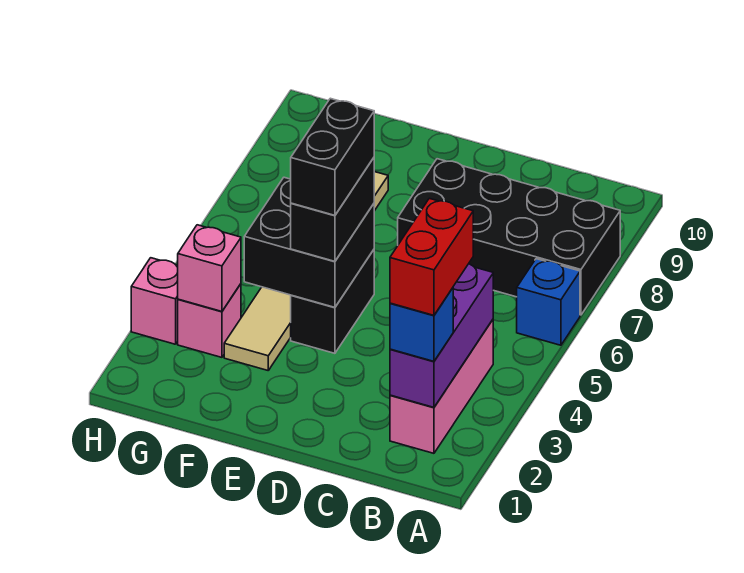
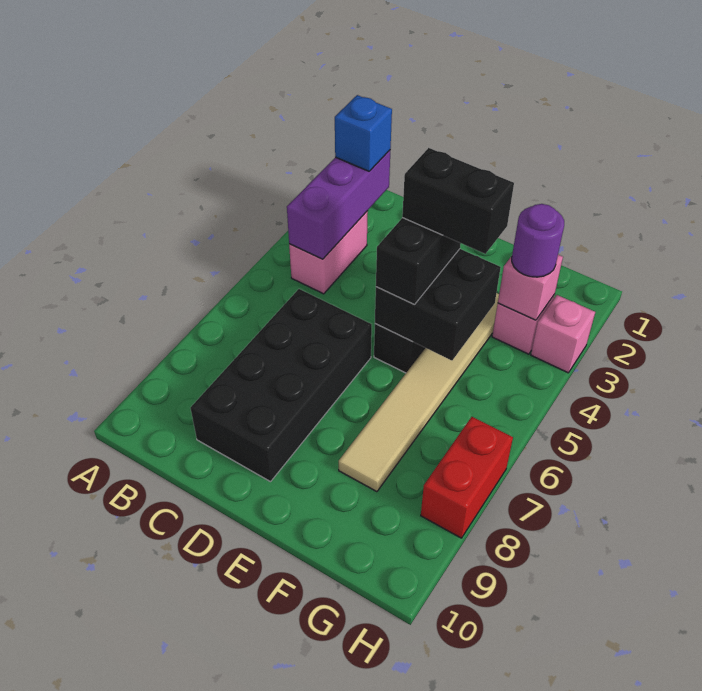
blue 1x1 brick [517,259,580,345] -> none
black 2x4 brick [398,159,620,315] -> black 2x4 brick turned to [190,289,372,482]
pink 1x3 brick [390,320,493,453] -> pink 1x2 brick [289,211,368,294]
red 1x2 brick [390,198,473,315] -> red 1x2 brick moved to [421,417,513,538]
black 1x2 brick [291,98,374,215] -> black 1x2 brick turned to [402,148,514,254]
none -> purple 1x1 round brick [512,204,564,277]

